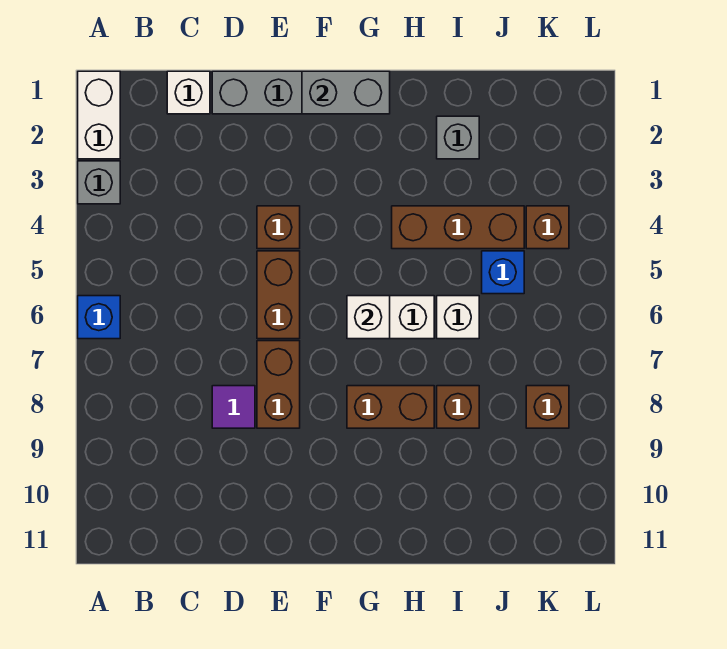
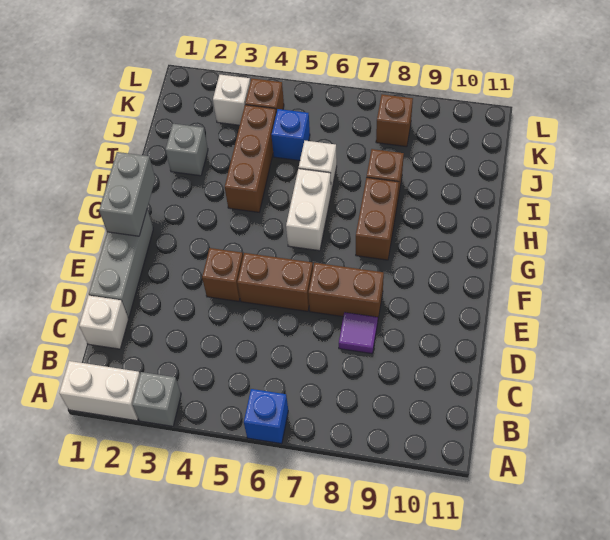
white 1x1 brick [347,296,390,339] -> white 1x1 brick moved to [213,75,250,125]

